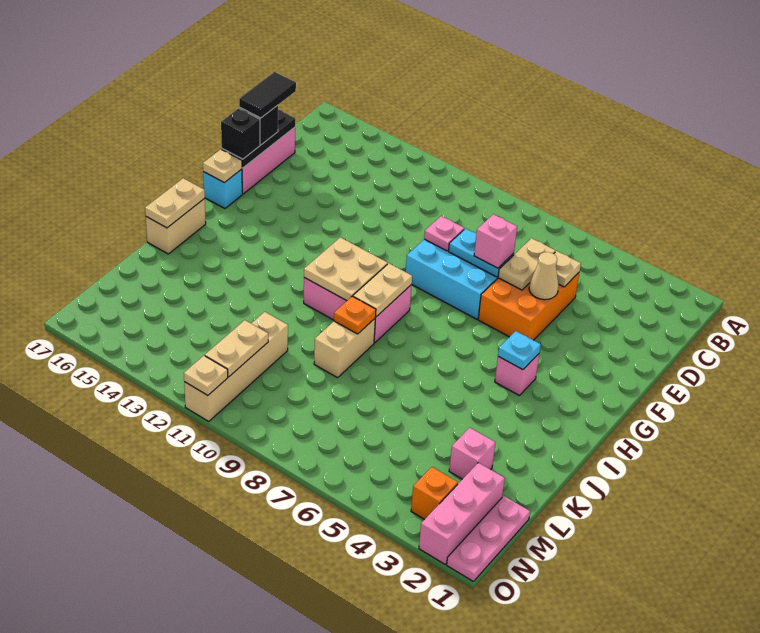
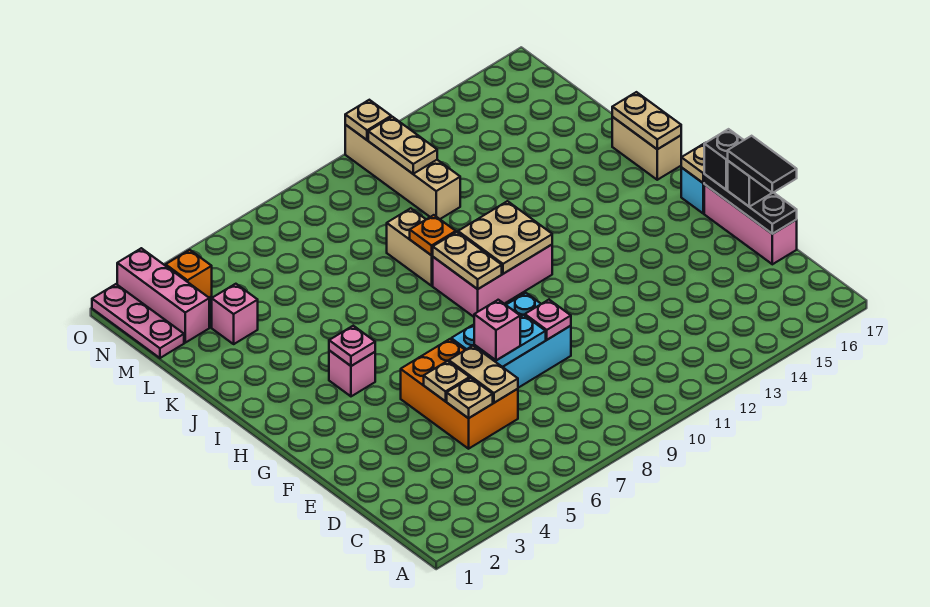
tan 1x1 cone [529,252,559,300] -> tan 1x1 plate [424,361,470,401]
cyan 1x1 plate [498,331,541,370] -> pink 1x1 plate [329,326,375,366]

